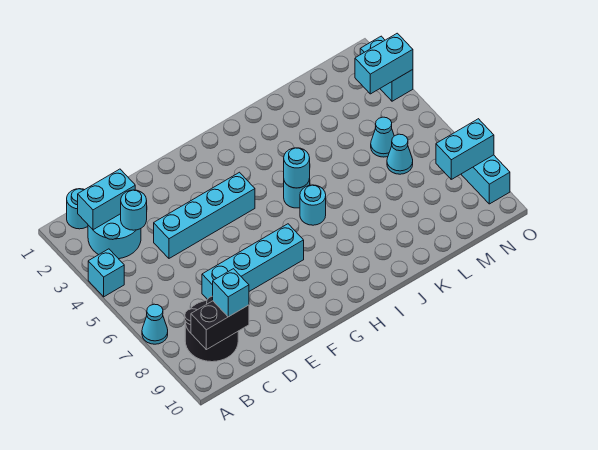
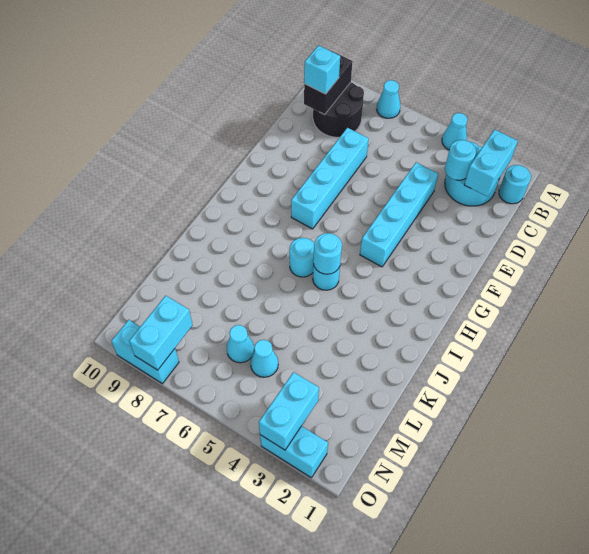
cyan 1x1 brick [88,249,124,297] -> cyan 1x1 cone [442,113,468,150]

